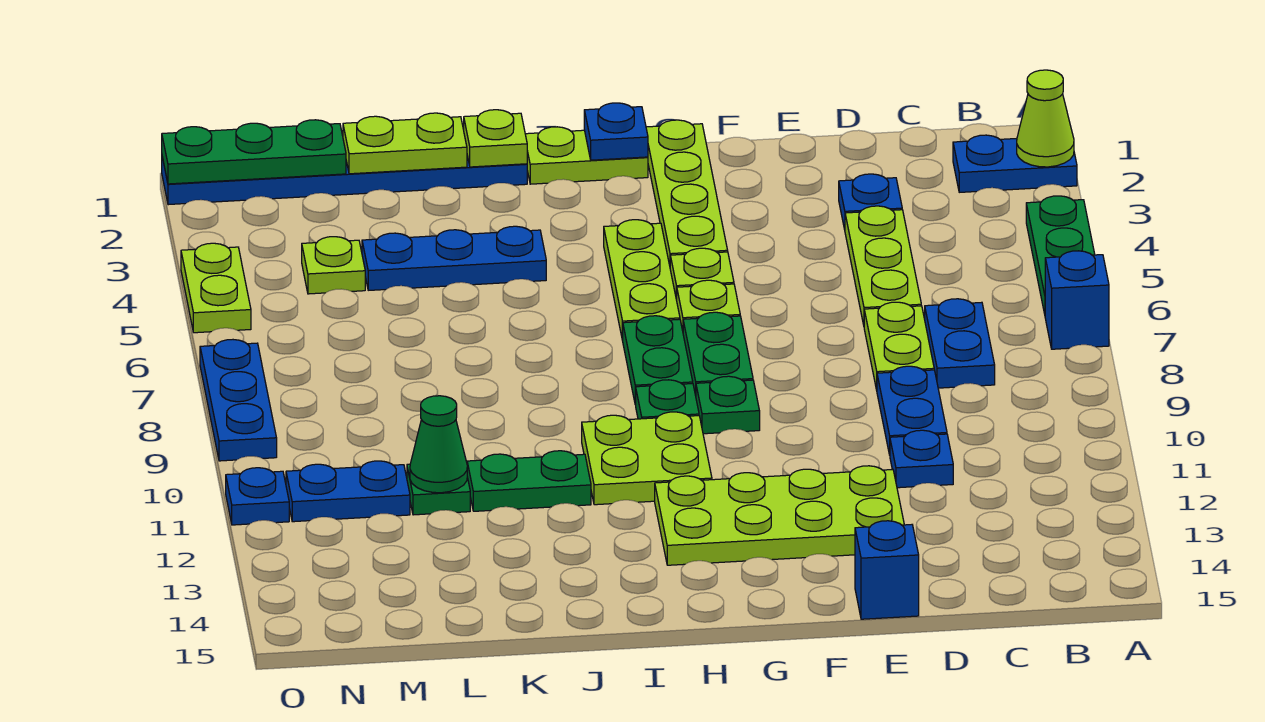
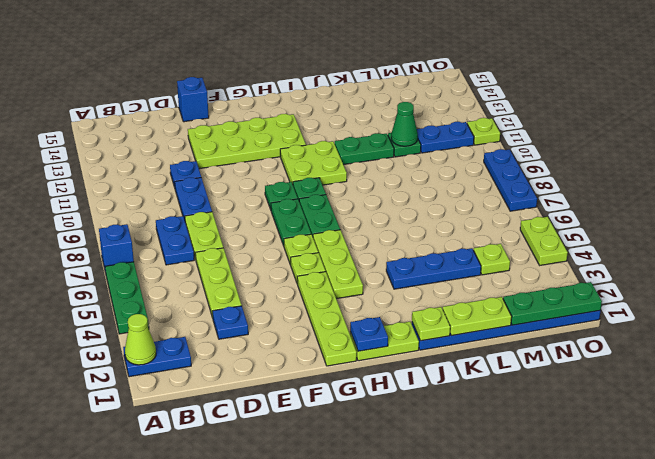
blue 1x1 plate [226,468,289,525] -> lime 1x1 plate [467,118,500,145]

